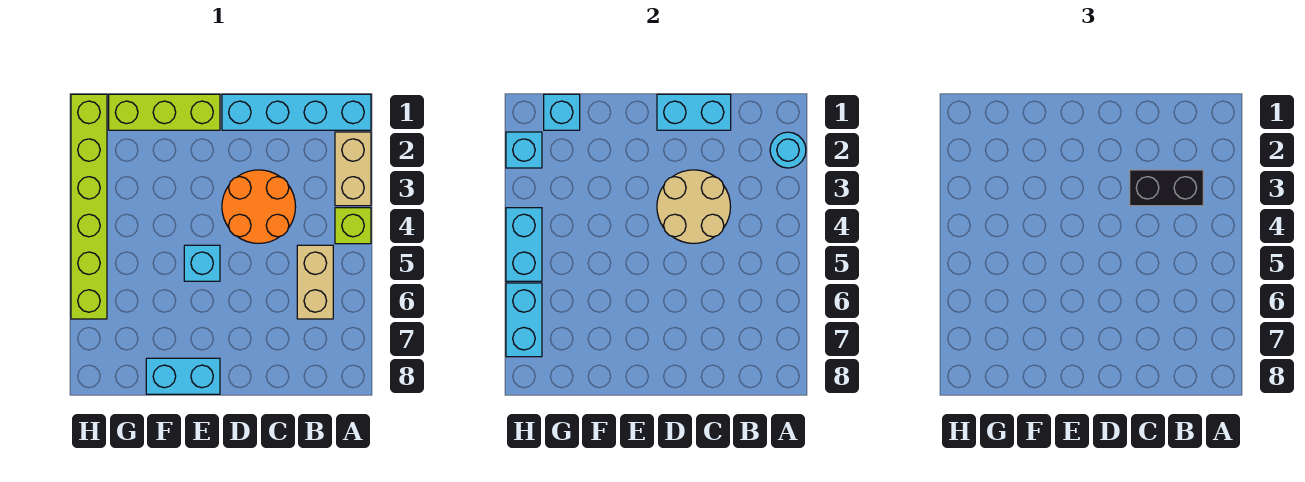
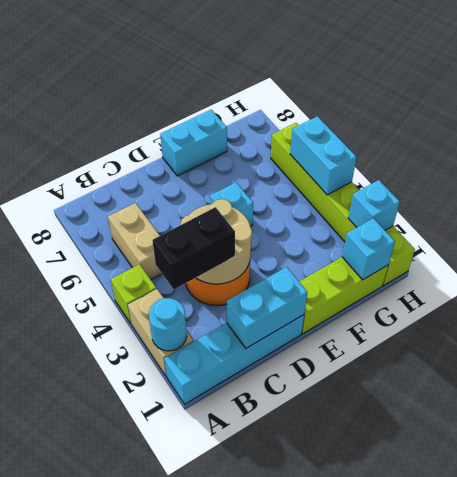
cyan 1x2 brick [506,283,542,357] -> none

